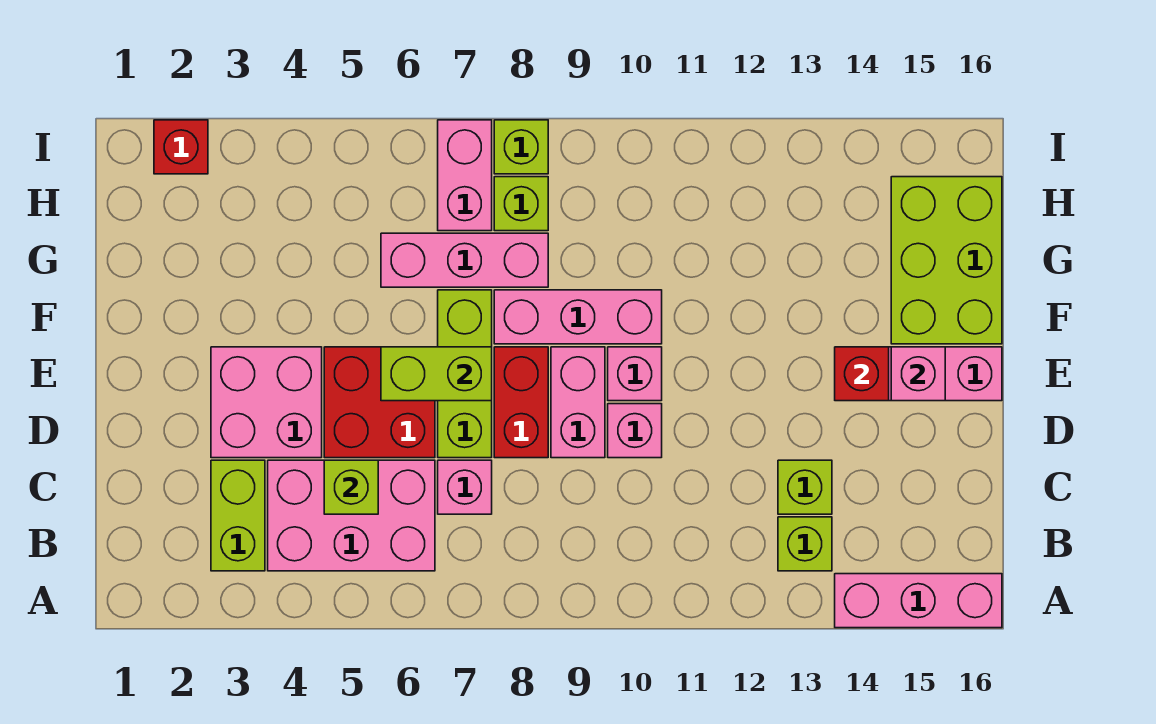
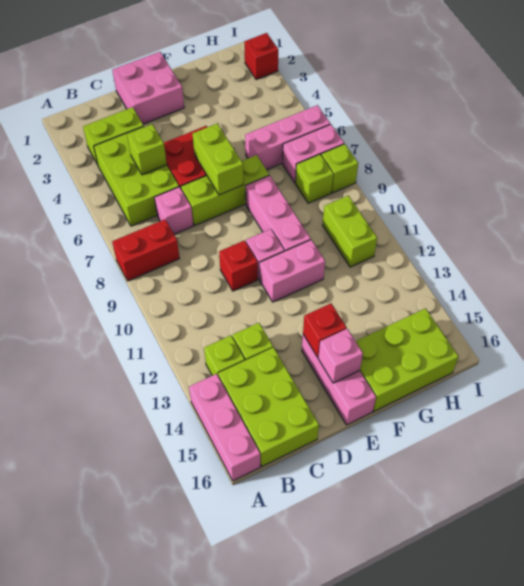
pink 2x3 brick [268,460,435,571] -> lime 2x3 brick [94,126,179,226]
none -> lime 2x3 brick [218,347,319,466]
pink 2x2 brick [211,347,322,458] -> pink 2x2 brick moved to [112,52,184,124]
red 1x2 brick [494,347,548,458] -> red 1x2 brick moved to [112,219,180,281]
pink 1x2 brick [551,347,605,458] -> pink 1x2 brick moved to [260,240,325,302]
pink 1x1 brick [608,404,662,458] -> red 1x1 brick [219,241,258,291]
pink 1x3 brick [381,233,548,287] -> pink 1x3 brick turned to [245,105,330,170]
none -> lime 1x2 brick [323,196,377,267]

